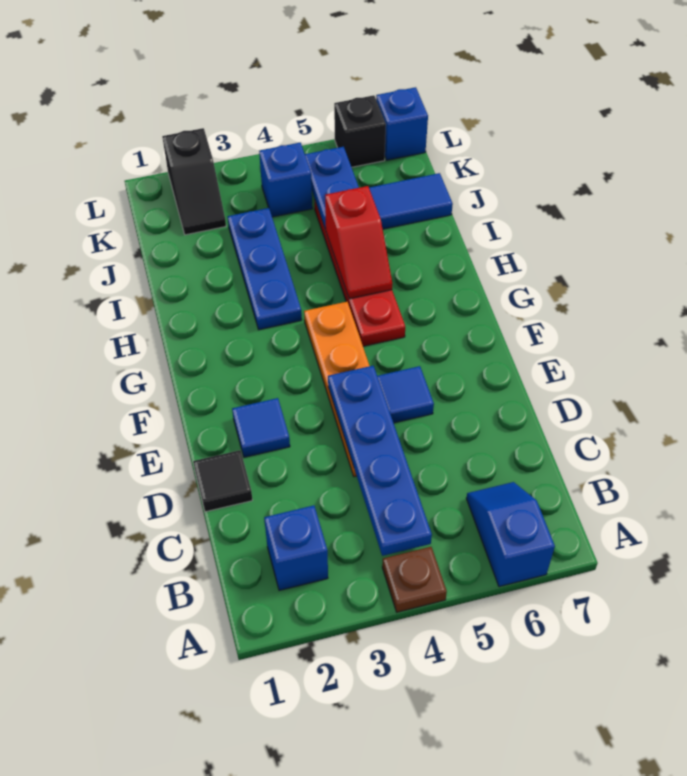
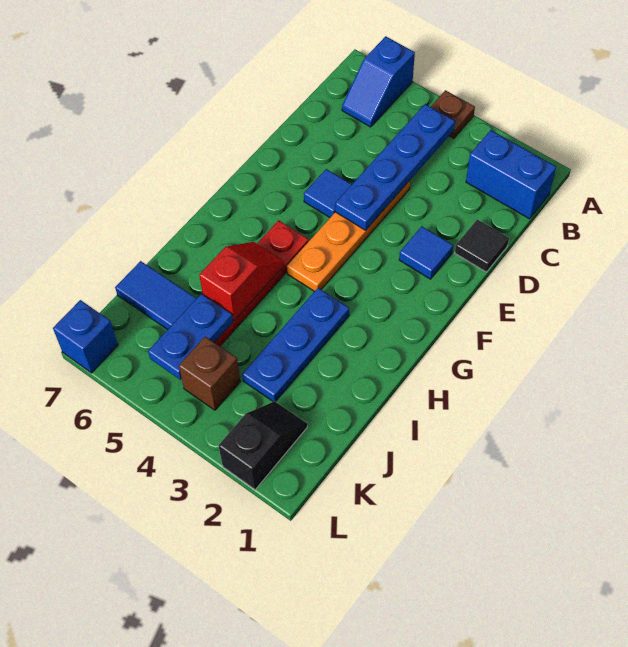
blue 1x1 brick [264,505,328,591] -> blue 1x2 brick [466,130,556,219]
blue 1x1 brick [259,143,312,217] -> brown 1x1 brick [179,337,240,410]
black 1x1 brick [334,95,386,167] -> none

